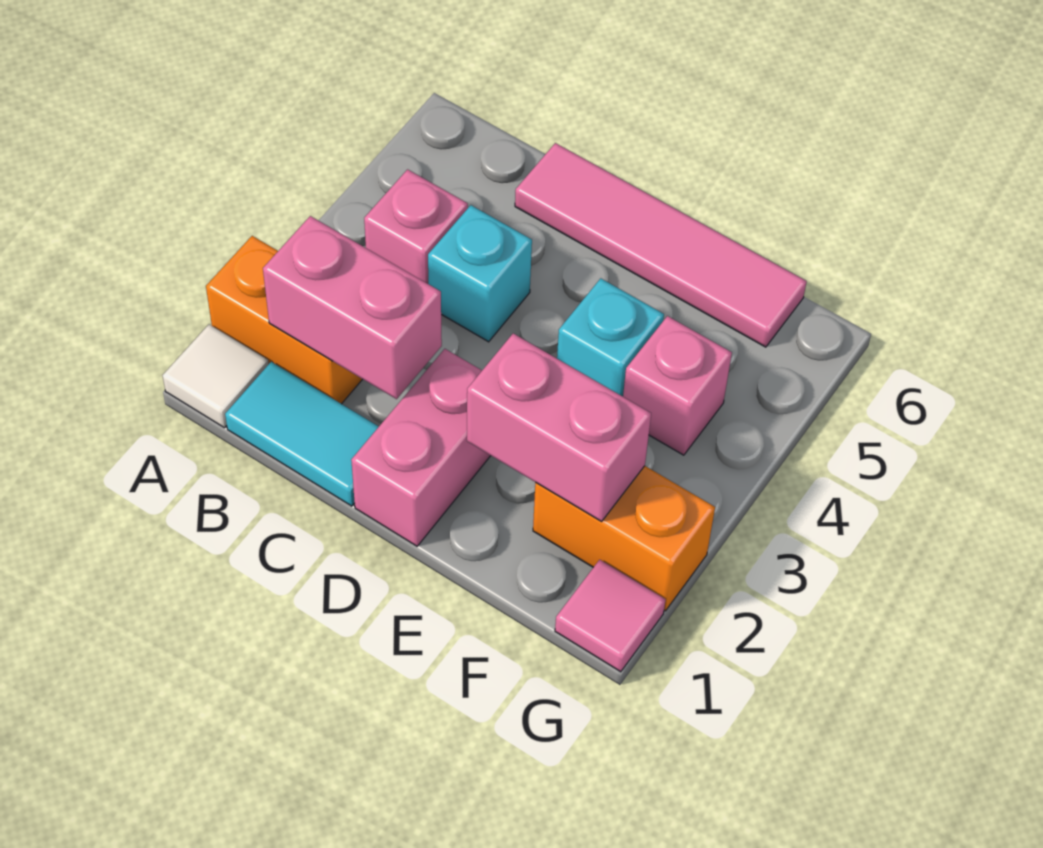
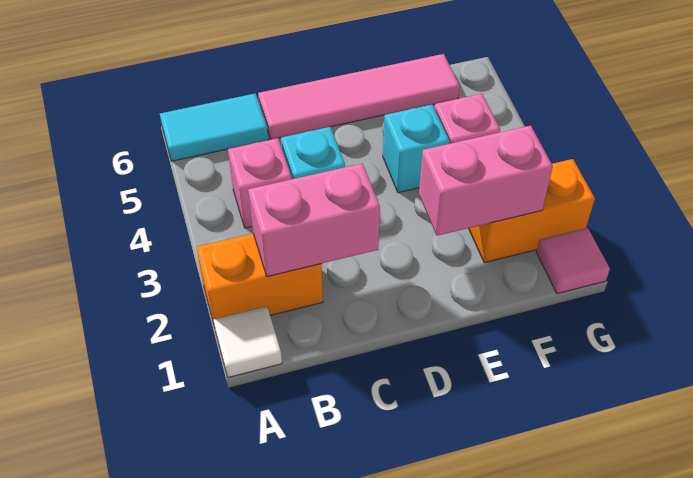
cyan 1x2 tile [225,362,379,506] -> cyan 1x2 tile moved to [160,93,268,161]
pink 1x2 brick [351,349,491,546] -> none

